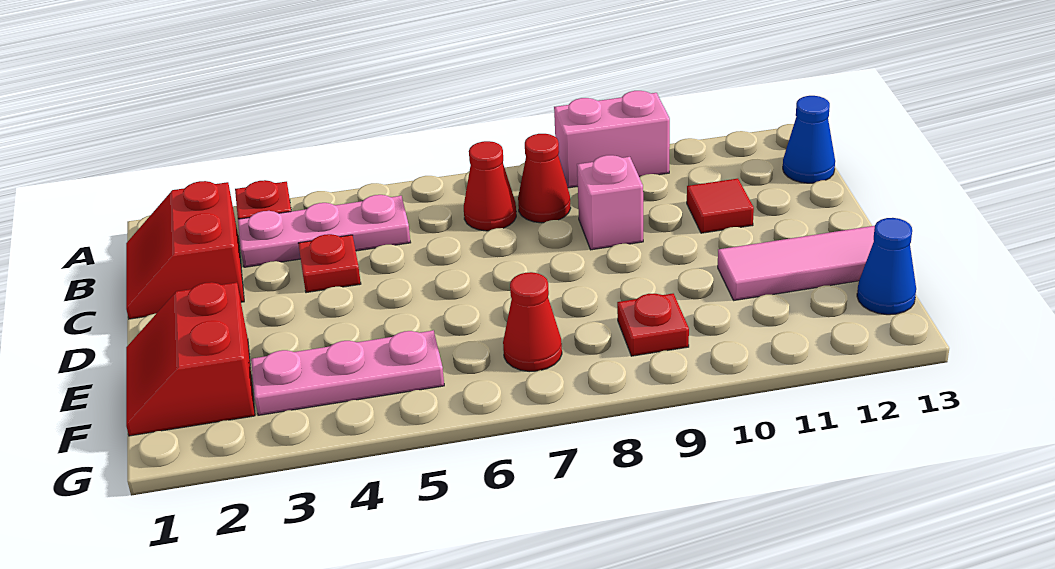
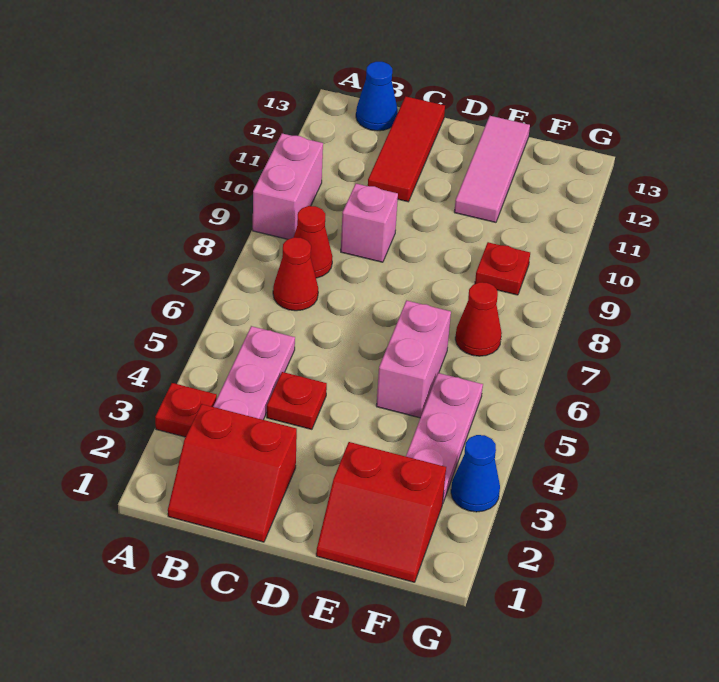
red 1x1 tile [687,179,754,233] -> red 1x3 tile [368,96,445,202]
none -> pink 1x2 brick [376,300,451,418]
blue 1x1 cone [857,218,916,315] -> blue 1x1 cone moved to [451,435,500,512]

